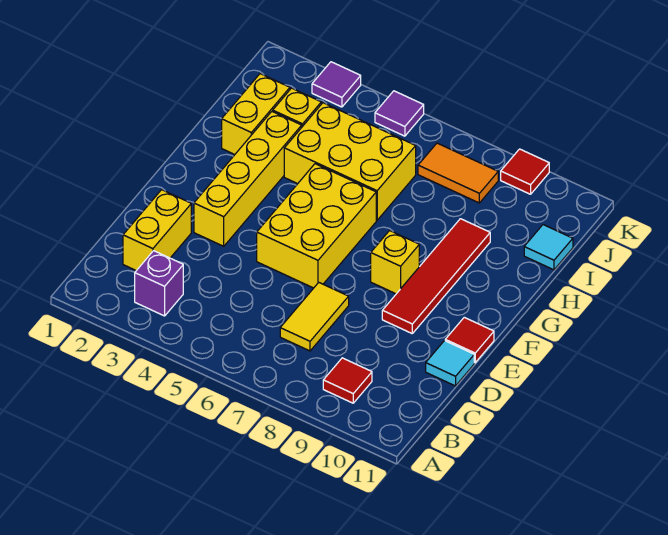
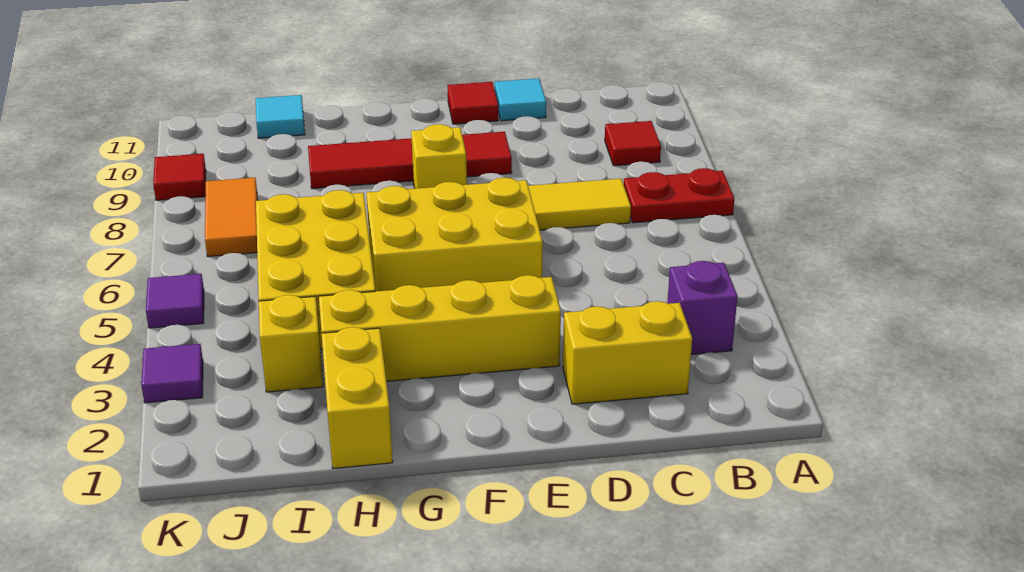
none -> red 1x2 plate [624,168,734,223]
yellow 1x2 brick [222,74,290,154] -> yellow 1x2 brick turned to [322,327,393,468]

